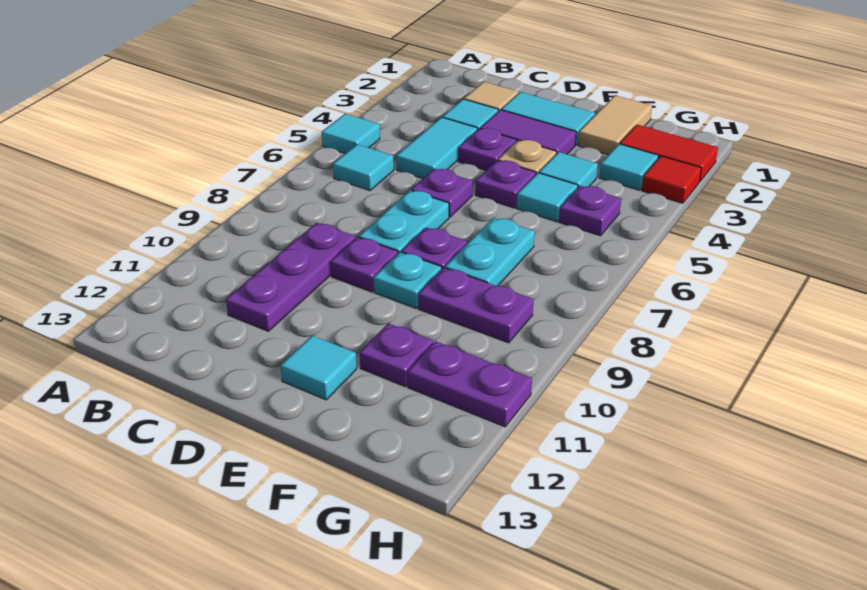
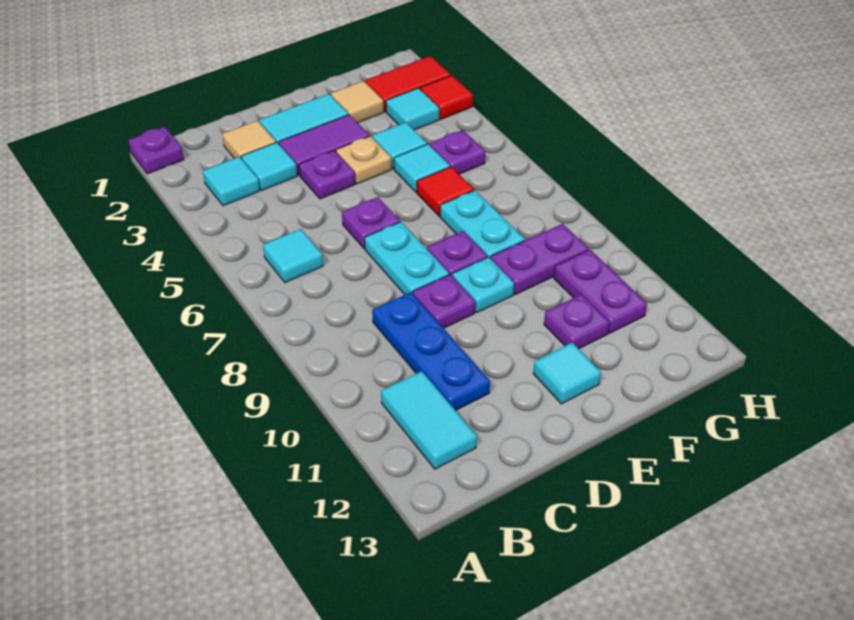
cyan 1x1 tile [322,114,380,154] -> cyan 1x1 tile moved to [203,157,260,206]
cyan 1x2 tile [396,117,478,179] -> cyan 1x2 tile moved to [381,371,477,469]
purple 1x3 plate [226,223,356,331] -> blue 1x3 plate [372,292,490,410]
purple 1x1 plate [475,160,536,208] -> purple 1x1 plate moved to [128,127,184,174]
tan 1x2 tile [578,95,652,155] -> tan 1x1 tile [331,81,384,123]
none -> red 1x1 tile [417,167,474,216]
purple 1x2 plate [407,341,532,427] -> purple 1x2 plate turned to [554,250,647,333]

